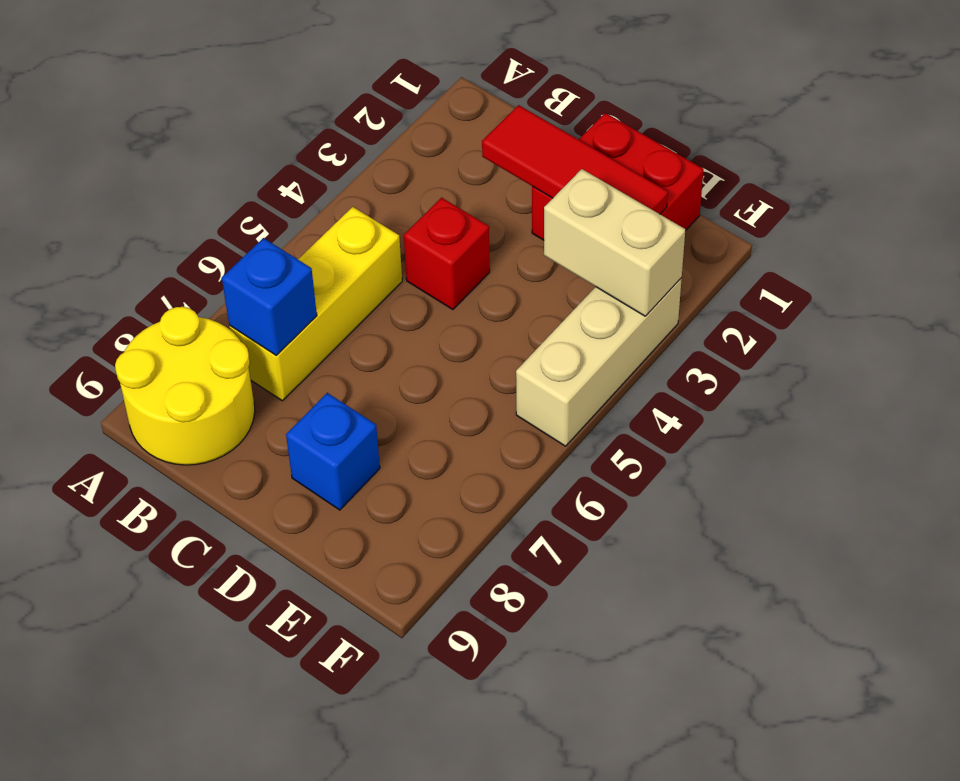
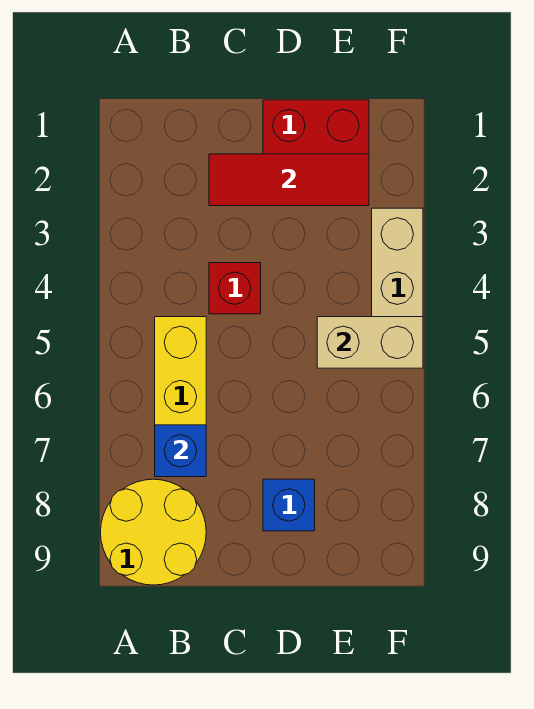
tan 1x2 brick [544,169,685,316] -> tan 1x2 brick moved to [317,317,423,368]

